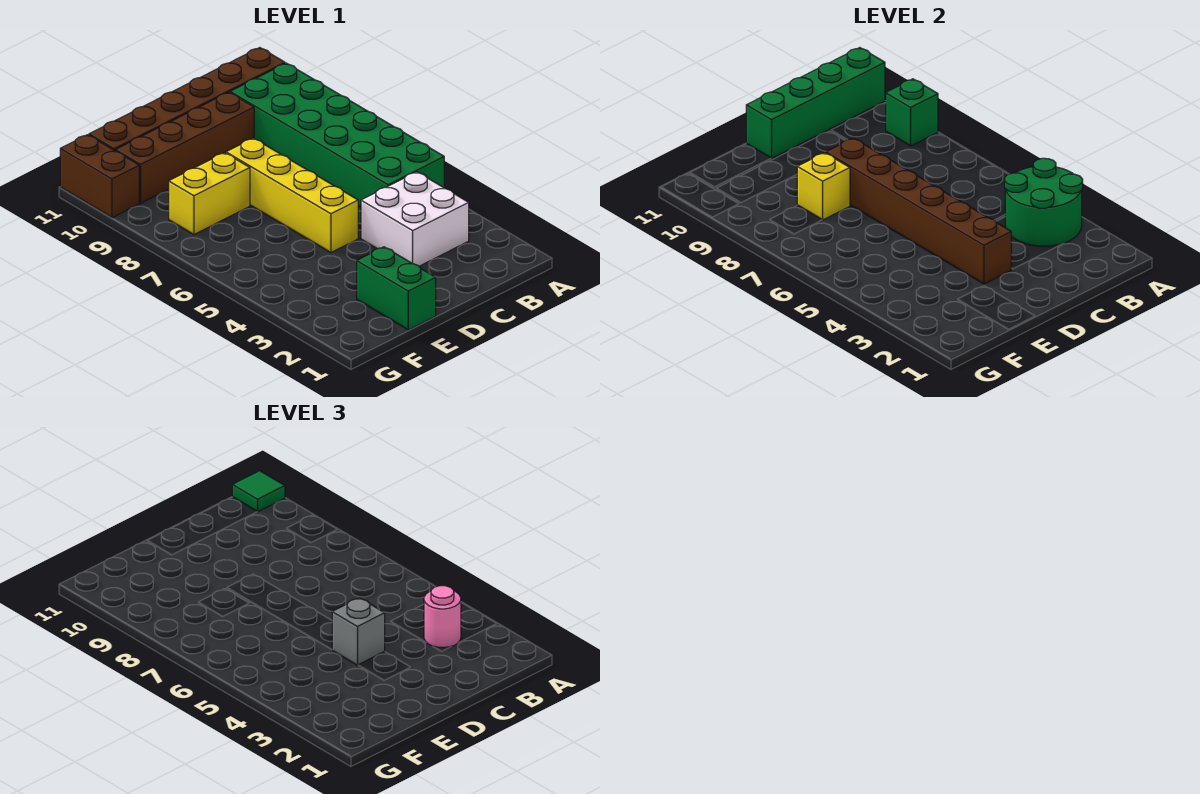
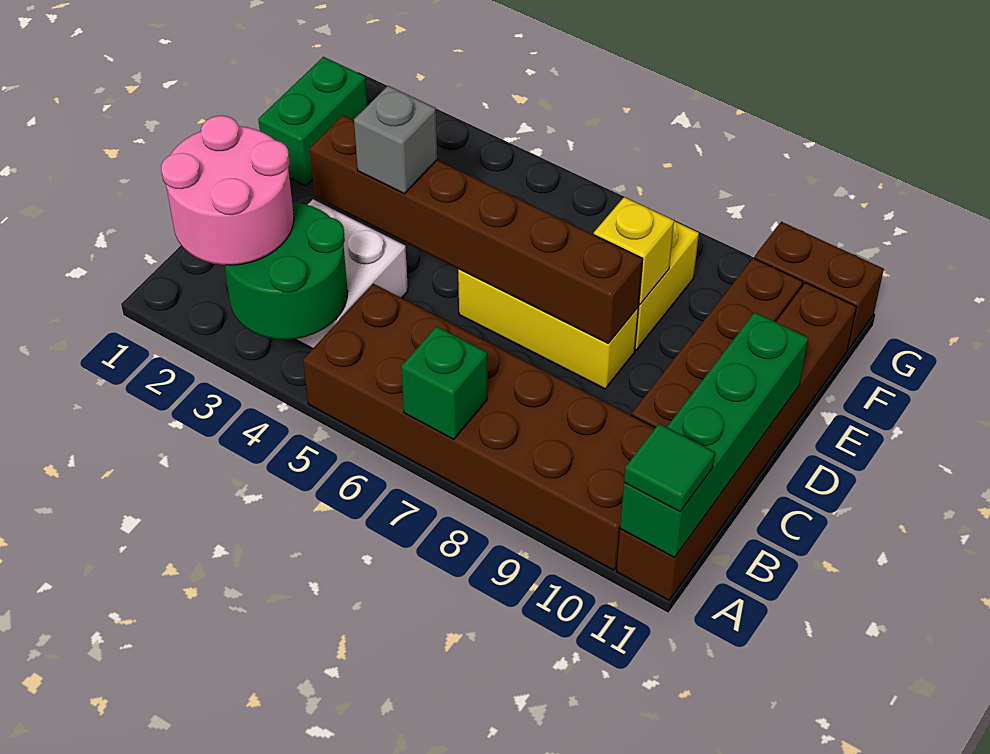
green 2x6 brick [230,63,444,207] -> brown 2x6 brick [303,284,655,570]
green 1x1 brick [886,79,938,146] -> green 1x1 brick moved to [401,327,487,439]
pink 1x1 round brick [424,586,461,647] -> pink 2x2 round brick [161,116,294,265]
yellow 1x4 brick [226,138,358,252] -> yellow 1x3 brick [458,269,638,389]
green 1x2 brick [357,247,436,330] -> green 1x2 brick turned to [258,57,367,186]

